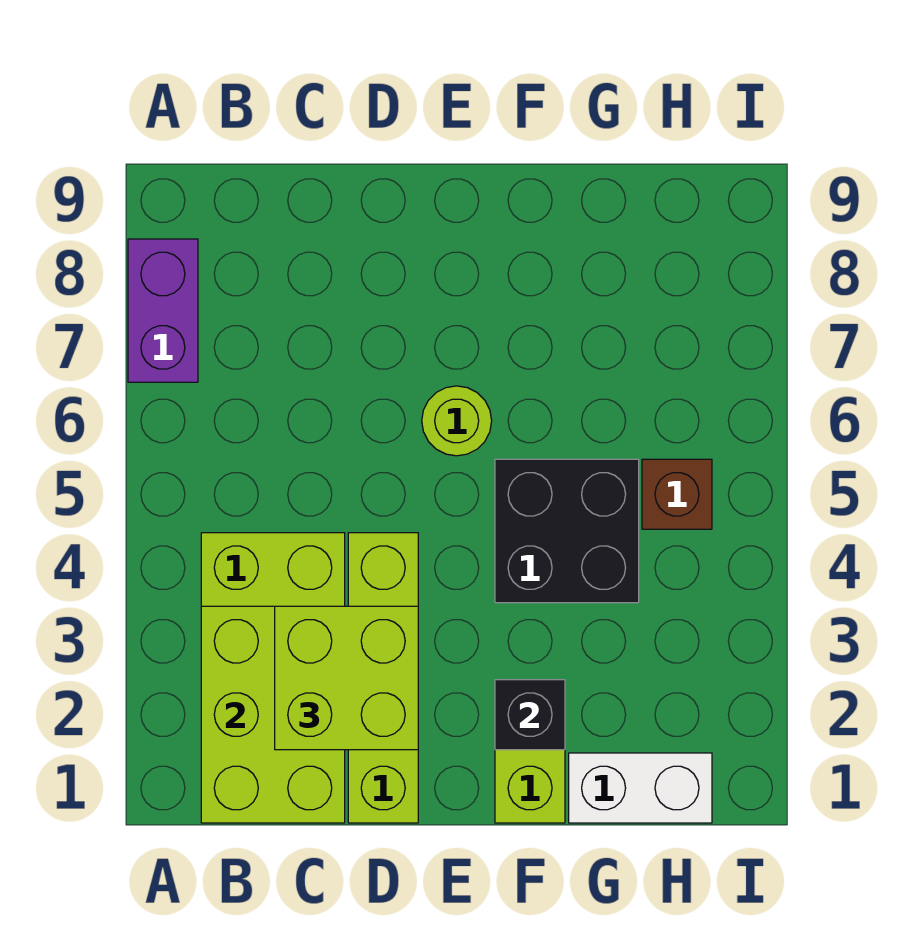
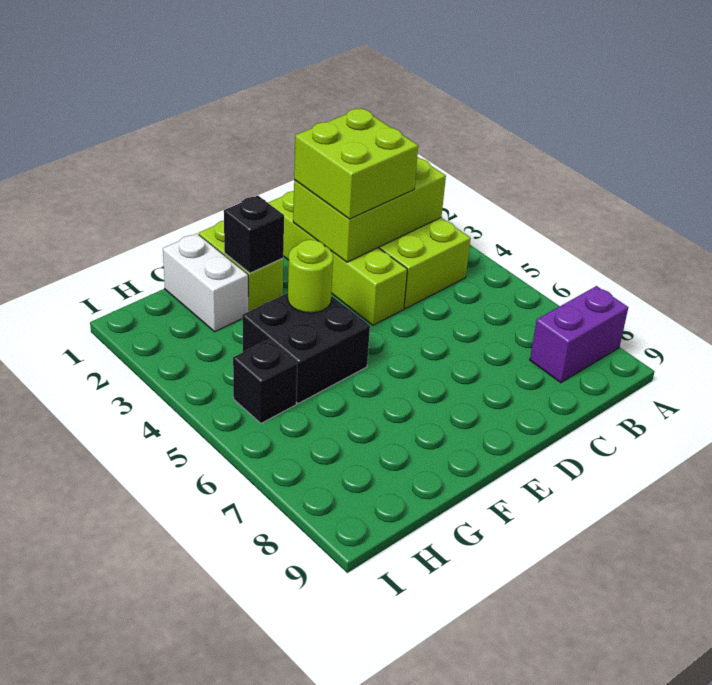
purple 1x2 brick [128,239,198,382] -> purple 1x2 brick turned to [530,286,628,383]
lime 2x3 brick [201,606,345,823] -> lime 2x3 brick turned to [293,157,446,262]
lime 1x1 round brick [422,386,492,456] -> lime 1x1 round brick moved to [288,240,333,313]
white 1x2 brick [569,753,712,823] -> white 1x2 brick turned to [163,234,248,332]
brown 1x1 brick [642,459,712,529] -> black 1x1 brick [233,339,297,423]

